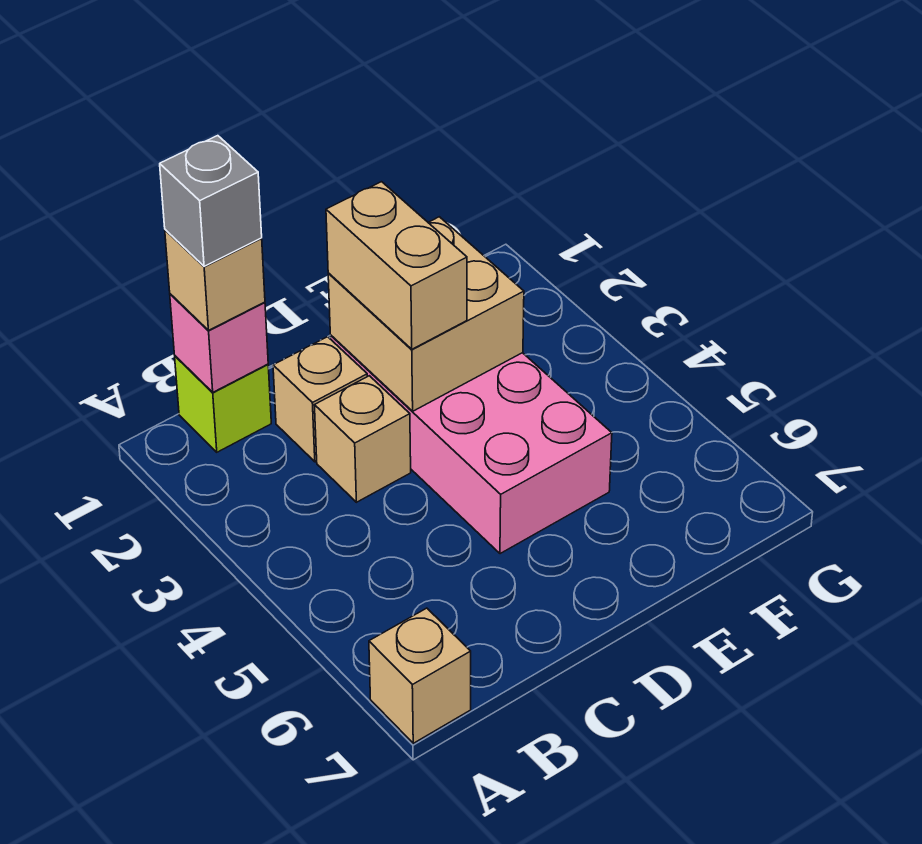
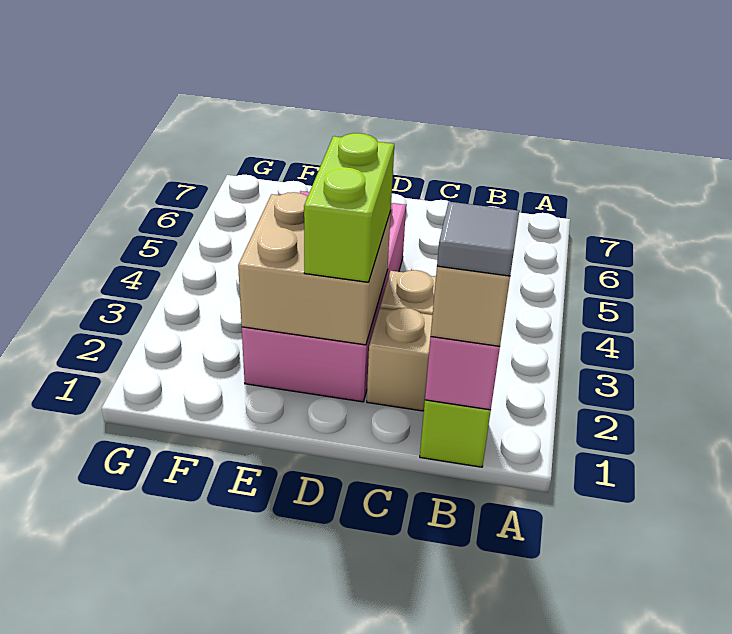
tan 1x1 brick [369,608,471,743] -> none
grey 1x1 brick [160,136,262,266] -> grey 1x1 tile [437,202,519,276]
tan 1x2 brick [326,182,467,349] -> lime 1x2 brick [304,133,394,282]

